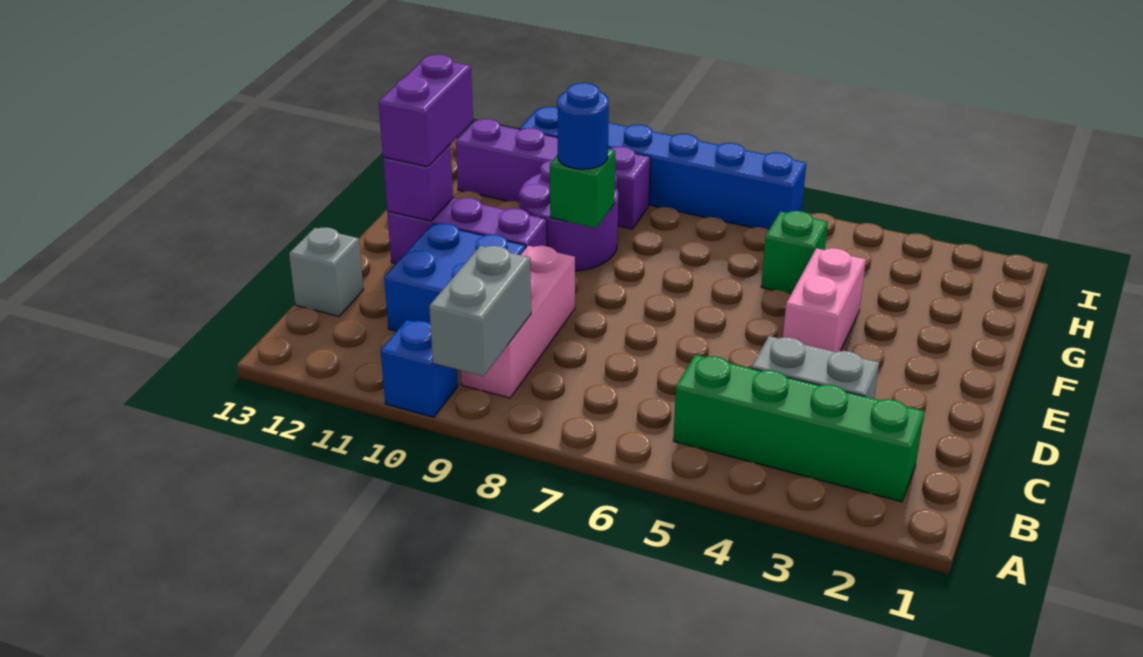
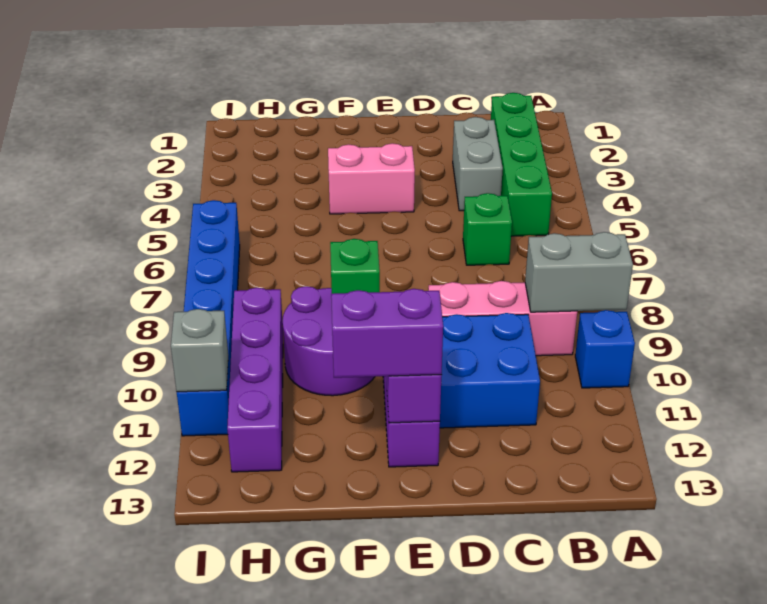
grey 1x1 brick [289,227,364,316] -> grey 1x1 brick moved to [171,309,228,392]
blue 1x1 round brick [557,83,609,169] -> none
green 1x1 brick [761,211,828,294] -> green 1x1 brick moved to [463,193,512,265]

